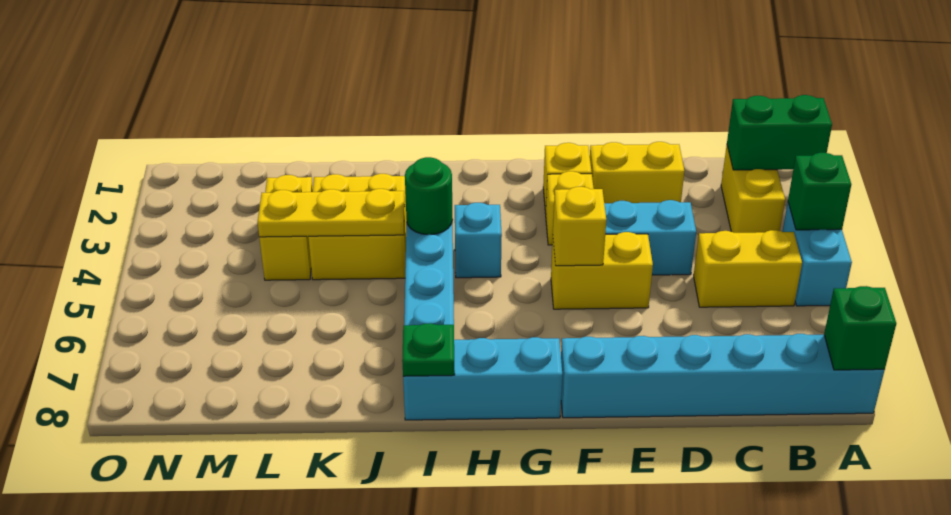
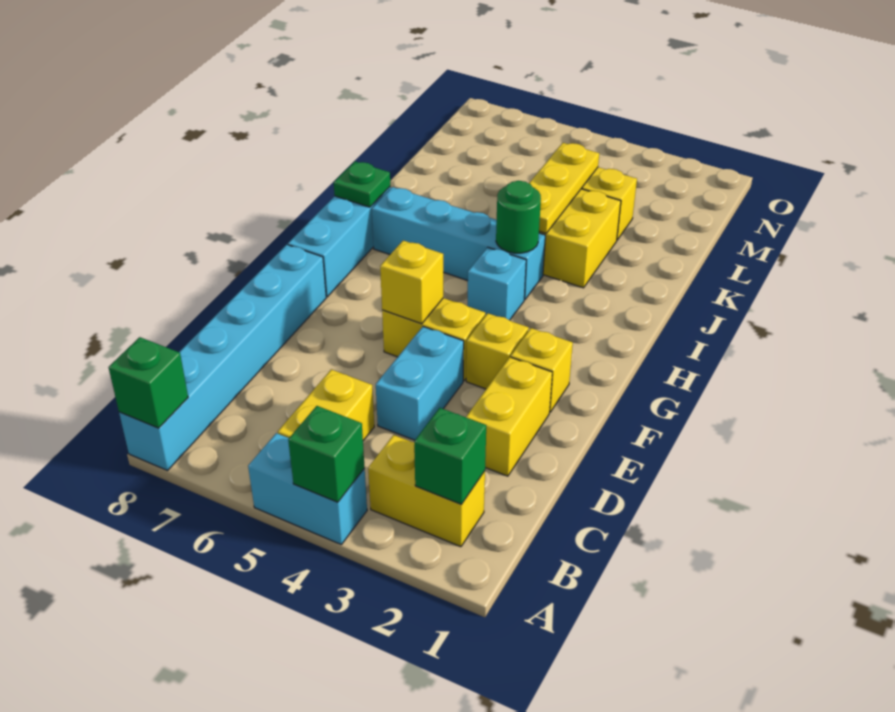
green 1x2 brick [727,95,832,170] -> green 1x1 brick [414,408,486,504]
yellow 1x2 brick [551,232,653,309] -> yellow 1x2 brick turned to [382,298,485,381]

